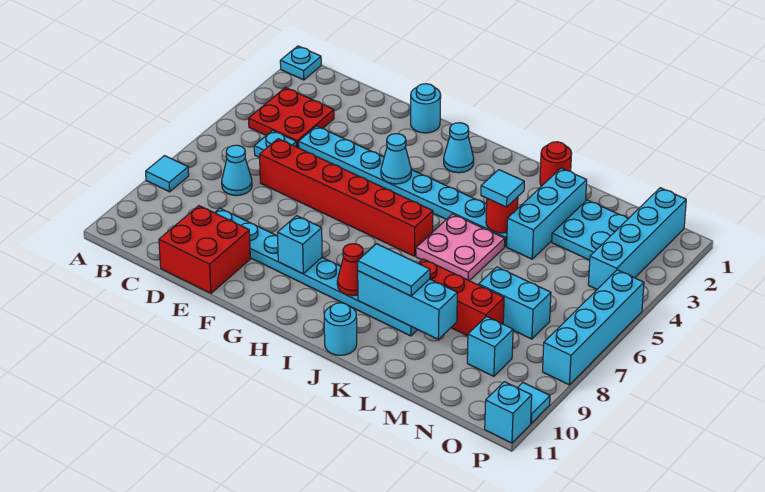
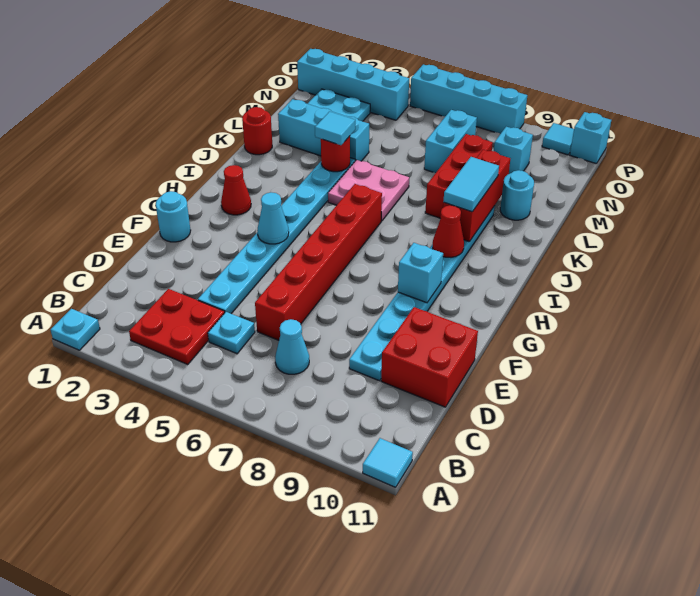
cyan 1x1 tile [146,156,189,192] -> cyan 1x1 tile moved to [363,438,413,487]
cyan 1x1 cone [444,123,474,173] -> red 1x1 cone [221,165,251,215]
cyan 1x3 brick [358,271,457,339] -> red 1x3 brick [443,150,510,242]
cyan 1x1 round brick [324,303,357,355] -> cyan 1x1 round brick moved to [500,170,534,220]

